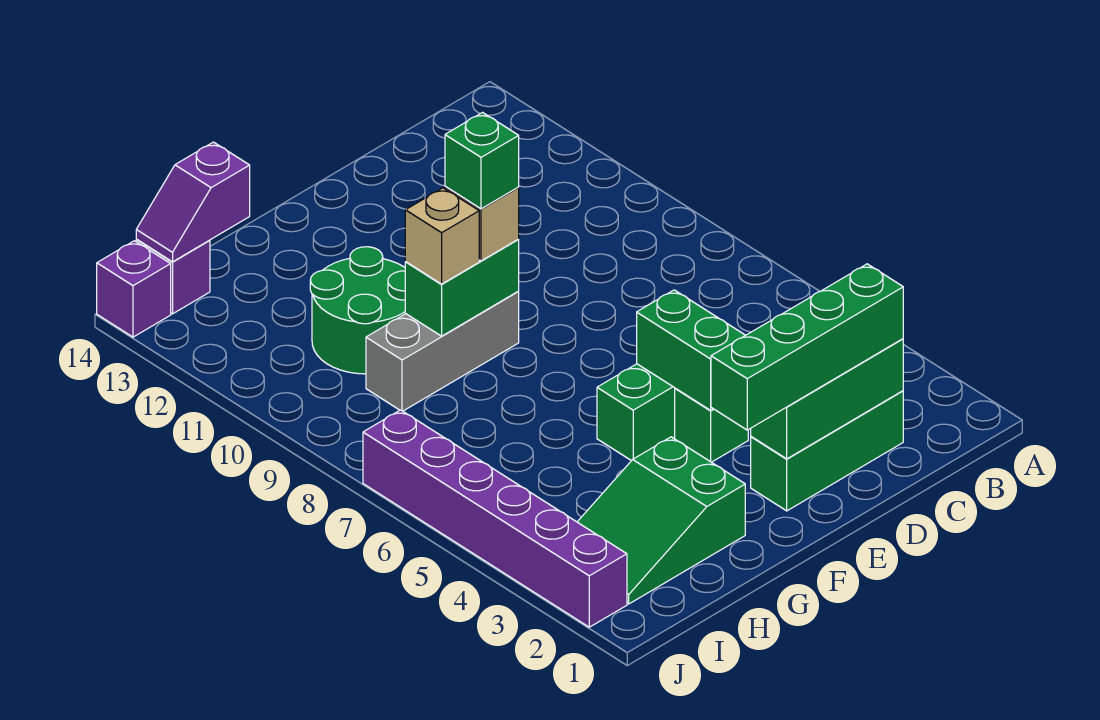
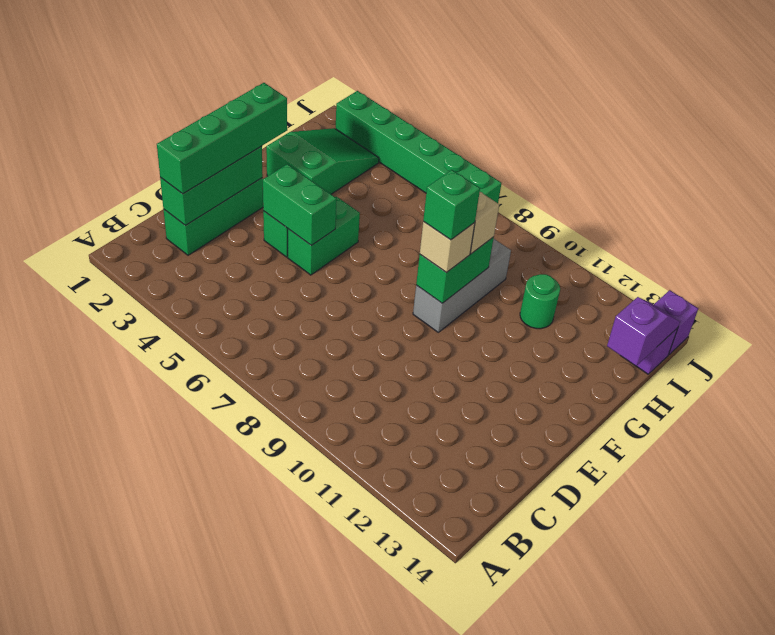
green 2x2 round brick [310,247,406,374] -> green 1x1 round brick [520,274,560,329]
purple 1x6 brick [363,410,627,627] -> green 1x6 brick [336,91,501,203]

